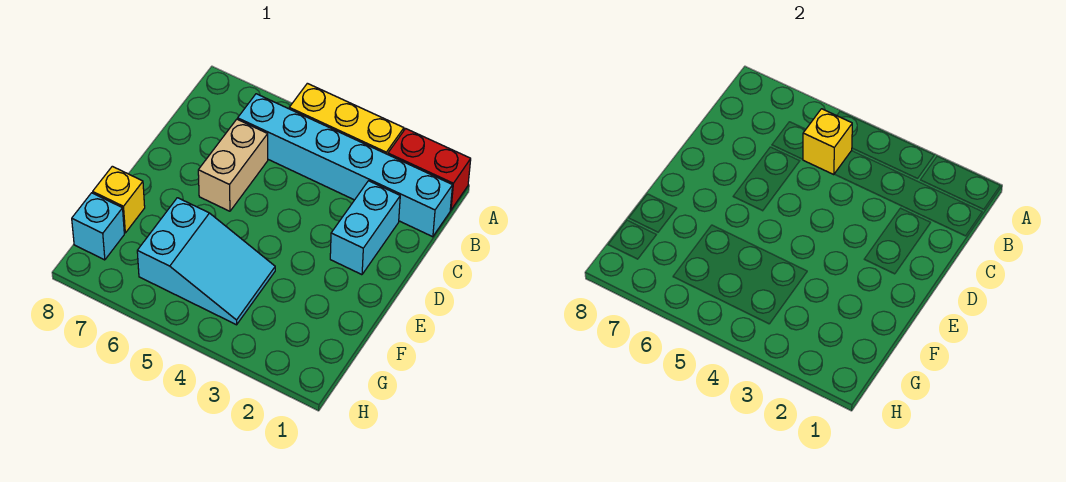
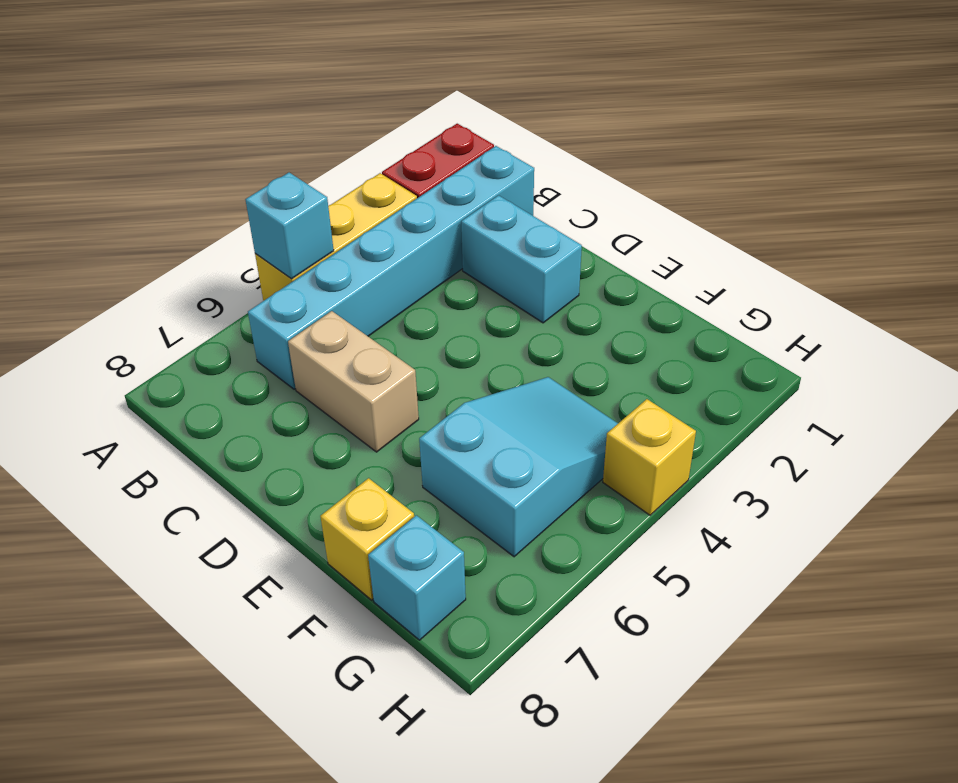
none -> cyan 1x1 brick [245,172,334,279]
yellow 1x1 brick [803,109,852,175] -> yellow 1x1 brick moved to [603,399,696,515]

